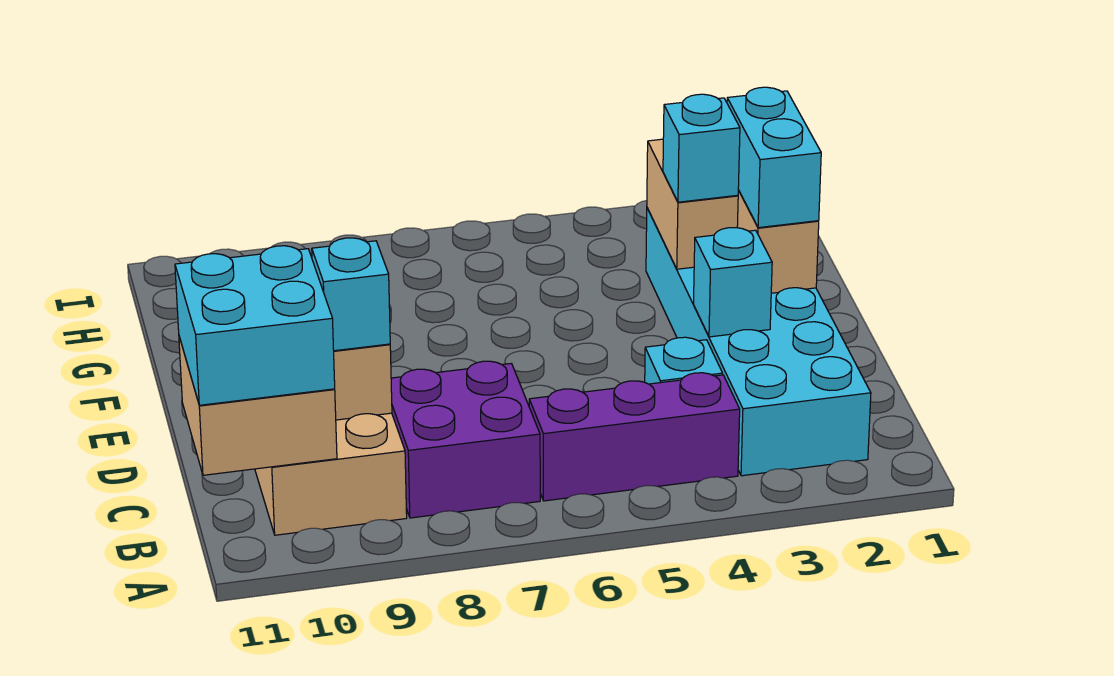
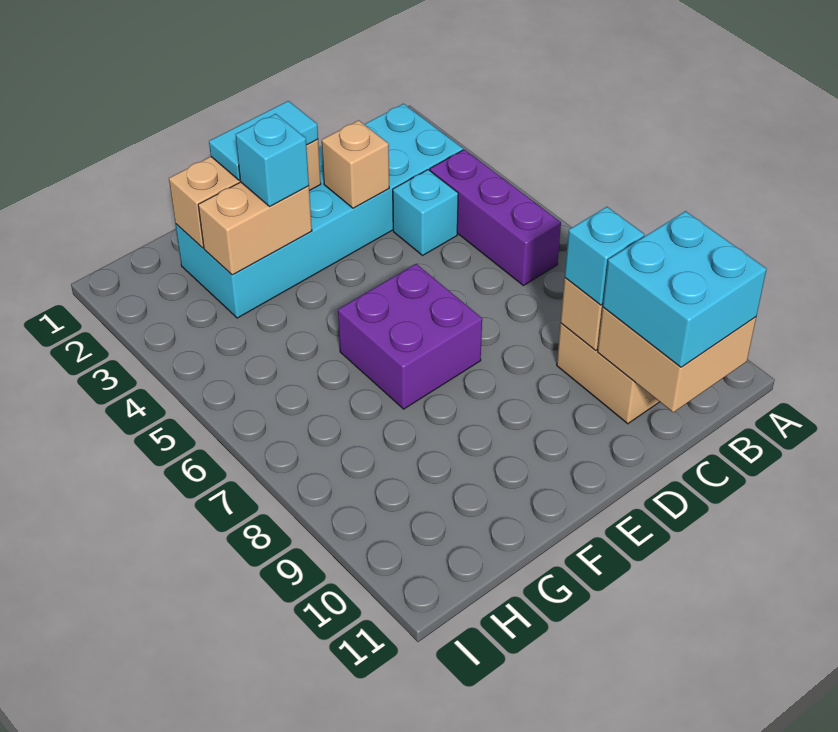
purple 2x2 brick [391,361,540,518] -> purple 2x2 brick moved to [338,264,482,409]
cyan 1x1 brick [693,228,772,337] -> tan 1x1 brick [322,120,389,208]
cyan 1x2 brick [727,87,821,228] -> cyan 1x2 tile [209,101,318,180]

